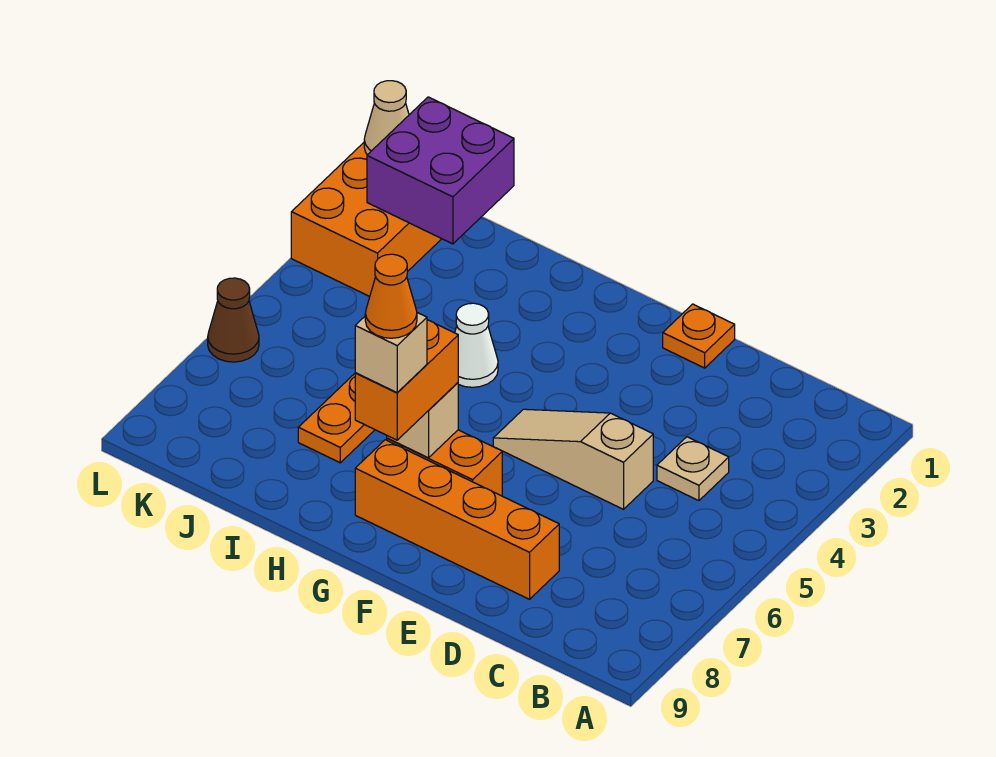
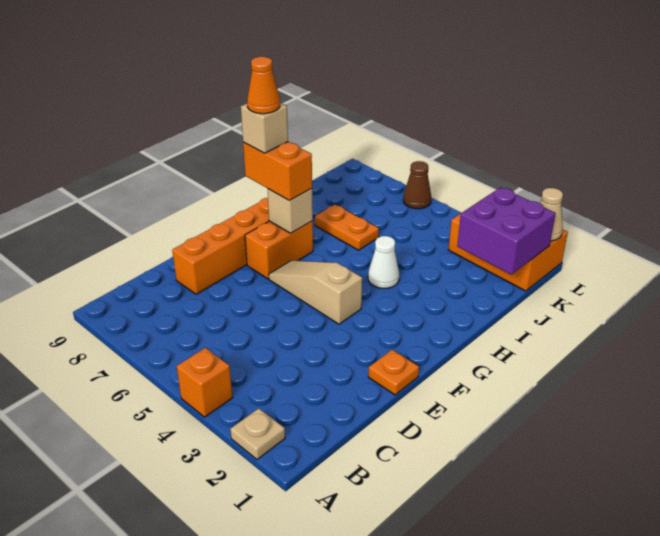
none -> orange 1x1 brick [177,348,233,417]
tan 1x1 plate [657,437,729,501] -> tan 1x1 plate moved to [230,408,285,459]
tan 1x3 slope [493,409,653,509] -> tan 1x3 slope turned to [269,260,362,324]

